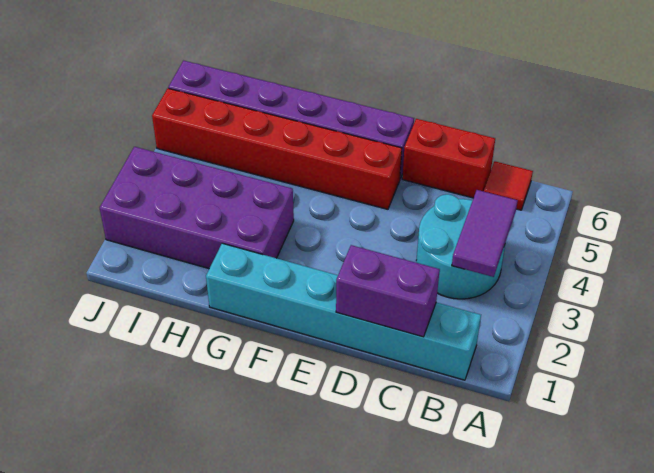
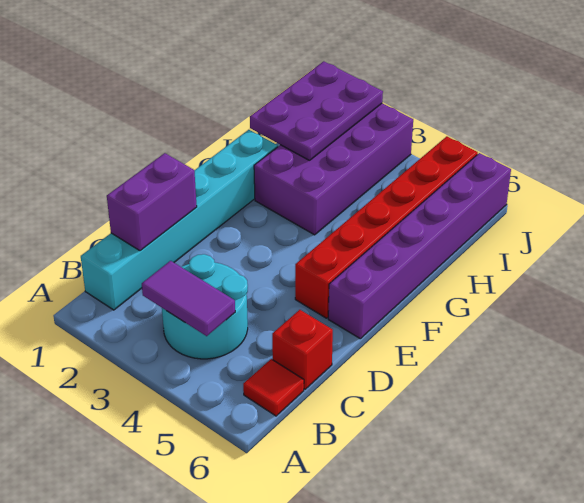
red 1x2 brick [402,119,495,198] -> red 1x1 brick [272,310,333,389]
none -> purple 2x3 plate [250,61,383,160]

